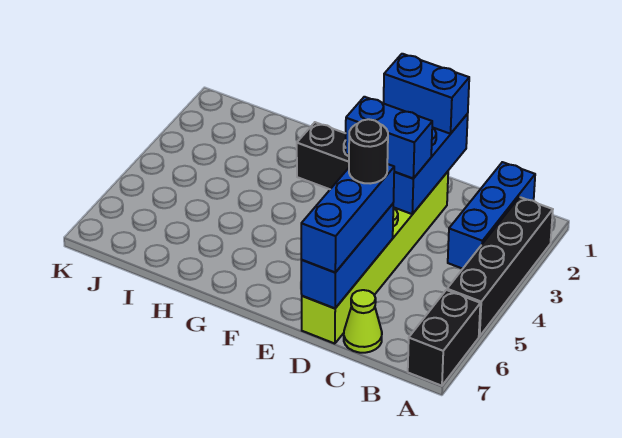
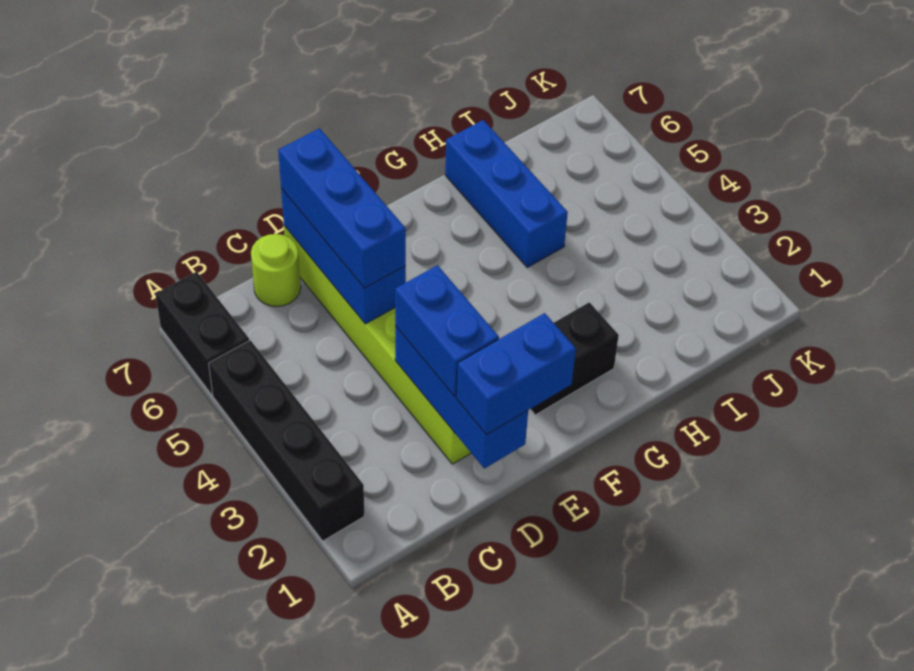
blue 1x3 brick [448,162,535,269] -> blue 1x3 brick moved to [445,120,568,267]
lime 1x1 cone [344,290,382,353] -> lime 1x1 round brick [251,234,301,307]
blue 1x2 brick [346,97,432,178] -> blue 1x2 brick turned to [395,265,499,397]
black 1x1 round brick [349,119,388,184] -> none

